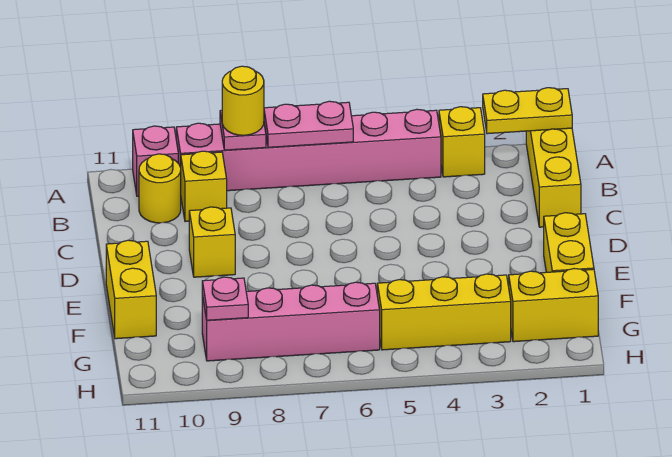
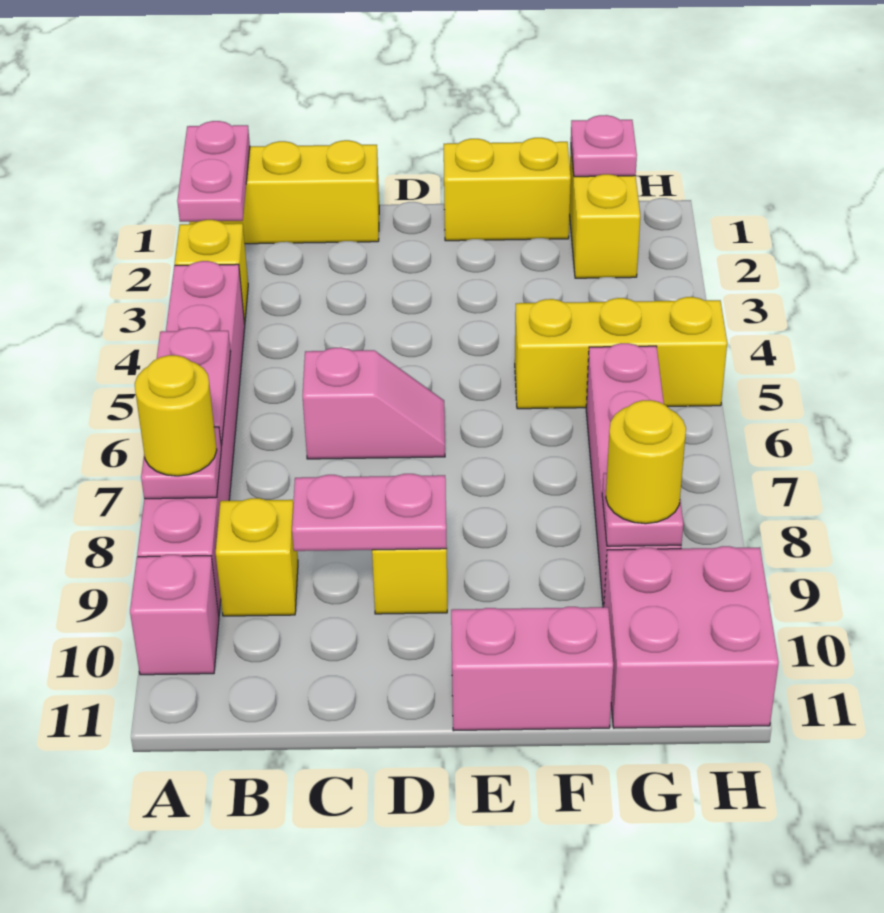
yellow 1x2 plate [483,88,572,134] -> pink 1x2 plate [177,121,250,222]
yellow 1x1 round brick [139,154,181,223] -> yellow 1x1 round brick moved to [606,400,686,524]
none -> pink 1x2 slope [303,347,445,459]
none -> pink 1x2 plate [292,474,447,551]
yellow 1x2 brick [106,240,156,339] -> pink 1x2 brick [451,607,613,731]
none -> pink 1x1 plate [571,115,637,177]
yellow 1x3 brick [377,274,511,350] -> yellow 1x3 brick turned to [515,297,727,409]
none -> pink 2x2 brick [604,546,779,728]

